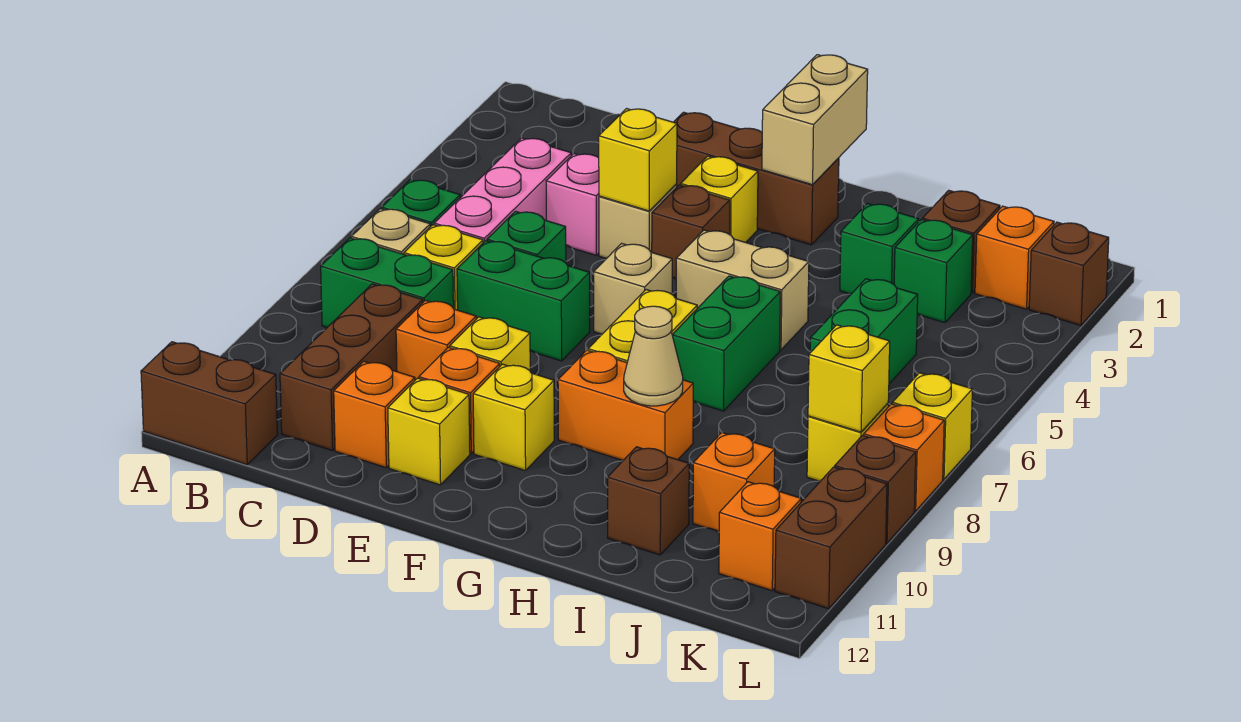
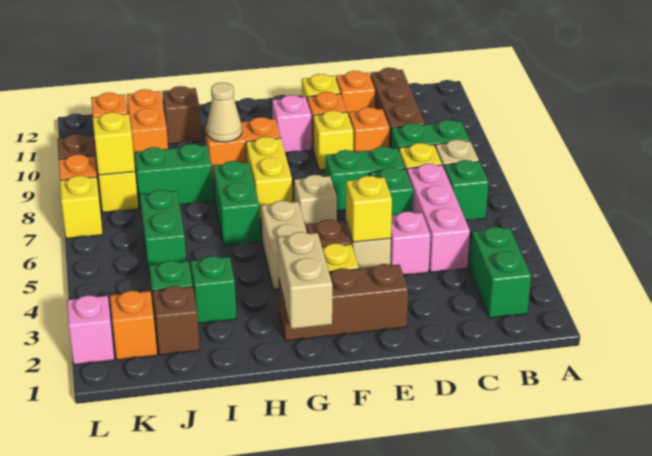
brown 1x2 brick [141,342,278,465] -> none
none -> green 1x2 brick [470,227,531,318]
yellow 1x1 brick [473,364,554,471] -> pink 1x1 brick [272,95,311,153]
tan 1x2 brick [676,230,809,350] -> tan 1x2 brick turned to [261,201,307,289]
none -> green 1x2 brick [134,144,213,209]
orange 1x1 brick [693,433,775,532] -> orange 1x2 brick [127,89,168,167]
brown 1x1 brick [1029,222,1109,325] -> pink 1x1 brick [67,295,114,365]
brown 1x2 brick [775,467,887,609] -> none

